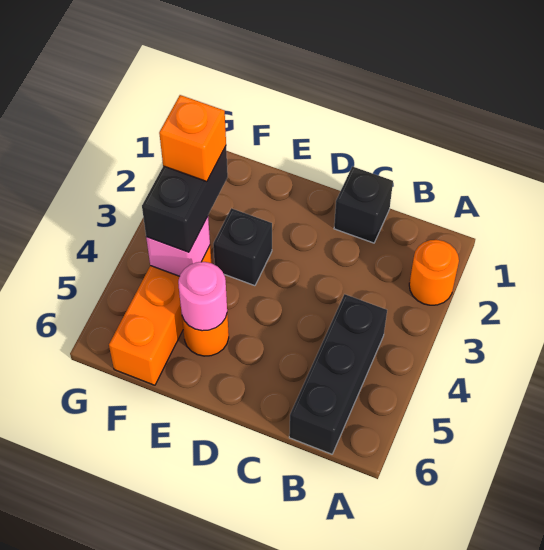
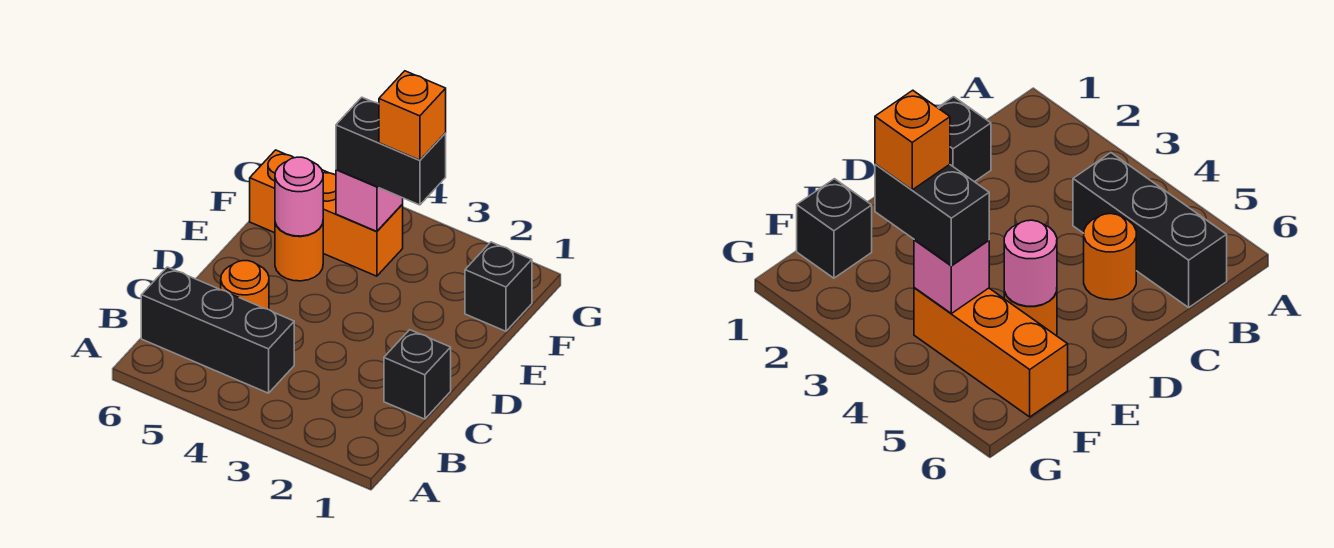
orange 1x1 round brick [409,240,459,305] -> orange 1x1 round brick moved to [221,261,269,310]
black 1x1 brick [213,208,272,286] -> black 1x1 brick moved to [465,242,532,331]

